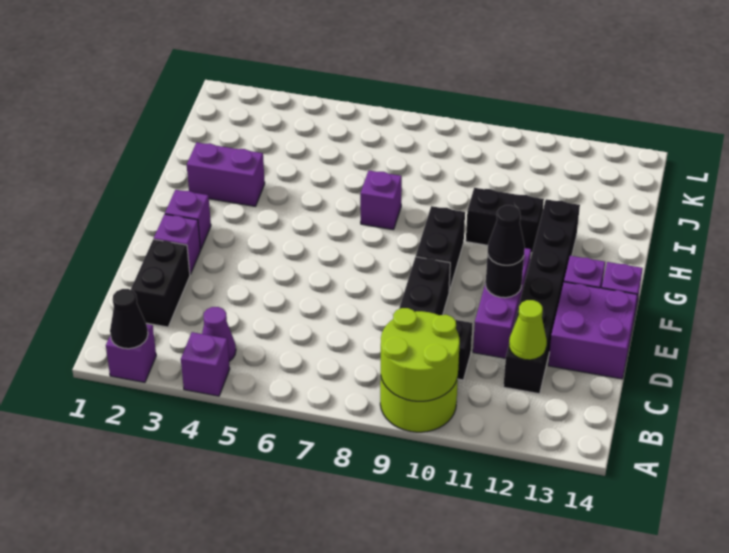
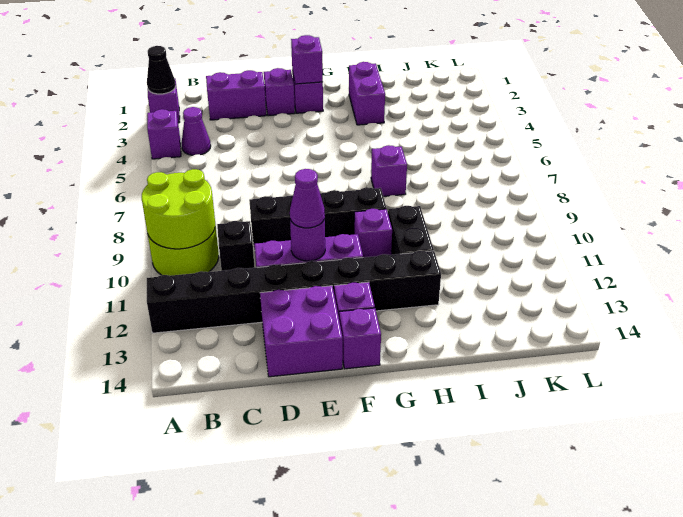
black 1x2 brick [131,239,190,327] -> purple 1x2 brick [206,70,266,120]
black 1x6 brick [503,199,580,394] -> black 1x8 brick [147,251,441,333]
lime 1x1 cone [509,300,547,360] -> none
black 1x1 round brick [486,254,524,298] -> purple 1x1 round brick [290,219,325,261]
black 1x1 cone [488,205,525,265] -> purple 1x1 cone [290,169,325,228]
none -> purple 1x1 brick [291,35,323,84]
none -> purple 1x1 brick [354,209,392,257]

